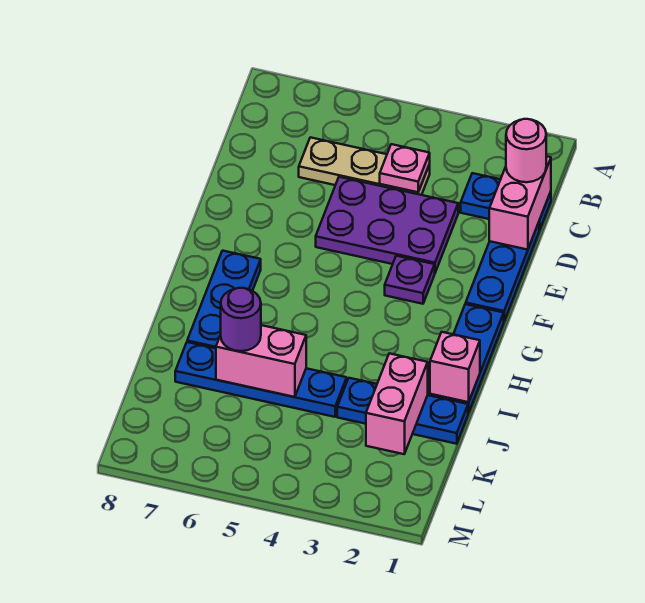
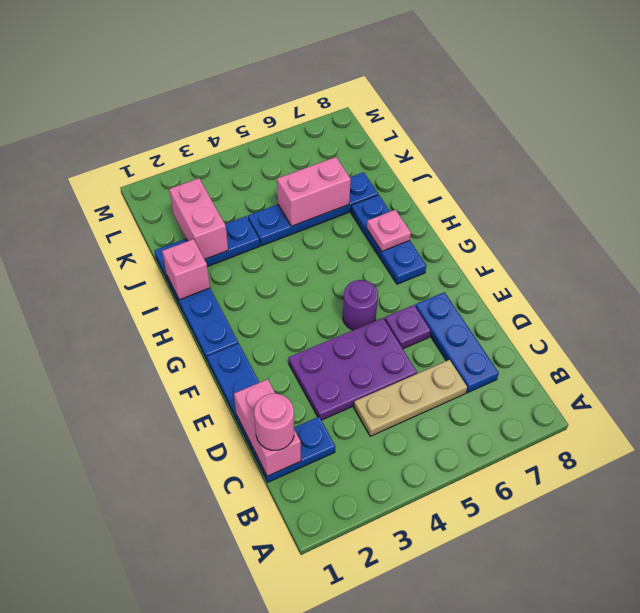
pink 1x1 plate [380,144,430,192] -> pink 1x1 plate moved to [367,210,411,251]
none -> blue 1x3 plate [415,292,499,393]
purple 1x1 plate [385,256,435,304] -> purple 1x1 plate moved to [384,305,431,349]
purple 1x1 round brick [221,288,261,351] -> purple 1x1 round brick moved to [343,280,378,330]

